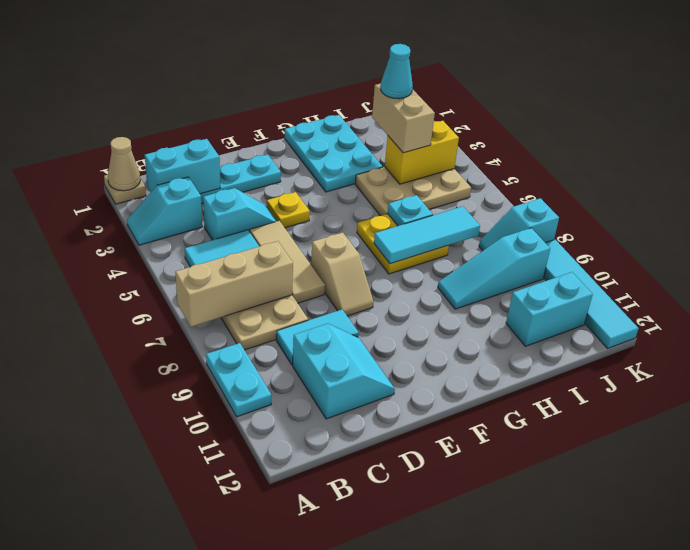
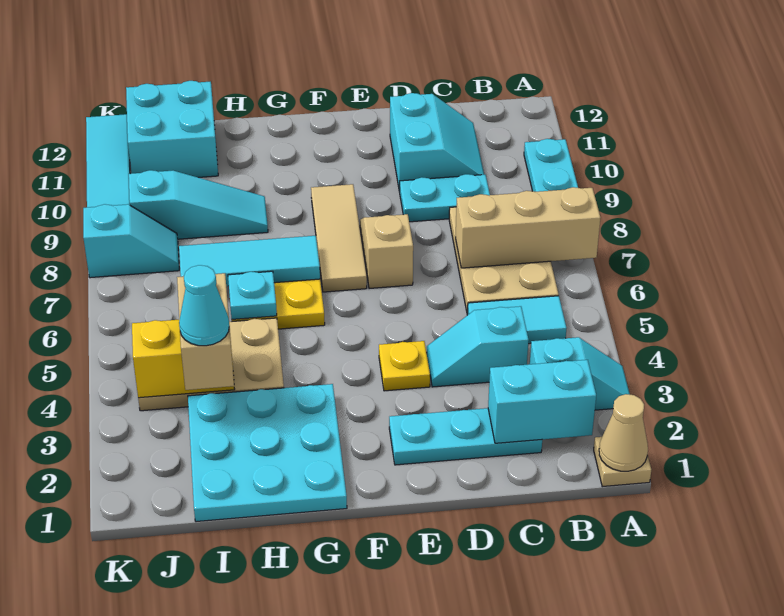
cyan 1x2 tile [276,310,359,365] -> cyan 1x2 plate [400,174,490,222]
cyan 2x2 slope [293,324,395,419] -> cyan 2x2 slope turned to [390,93,484,192]
tan 1x3 tile [250,221,325,303] -> tan 1x3 tile moved to [311,184,367,292]
cyan 2x3 plate [285,115,382,192] -> cyan 3x3 plate [188,384,347,522]
cyan 1x2 brick [506,272,593,346] -> cyan 2x2 brick [126,81,218,177]

